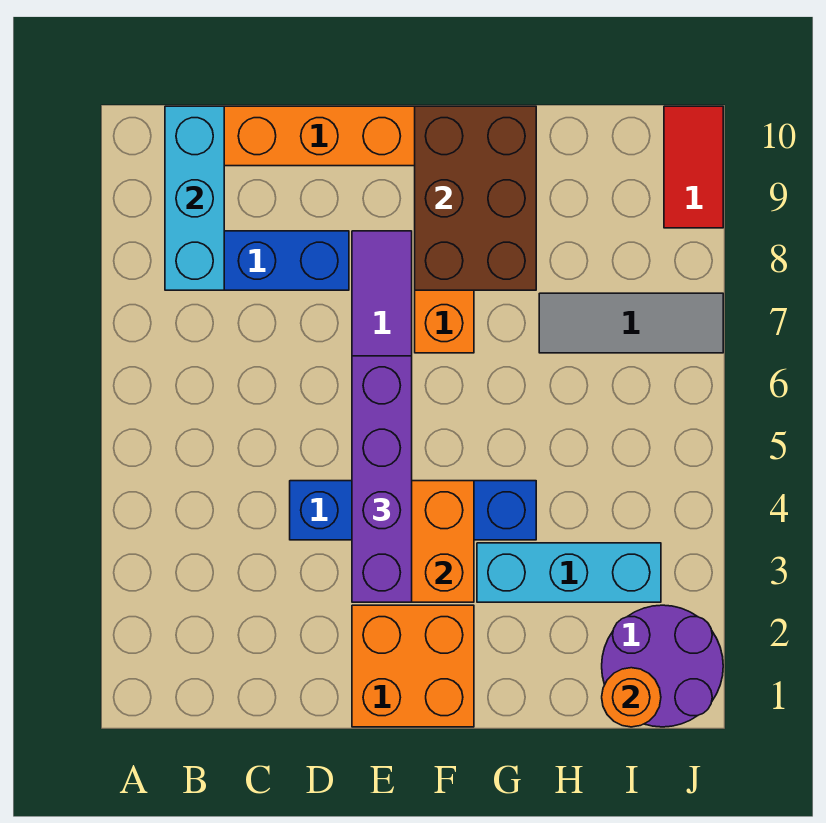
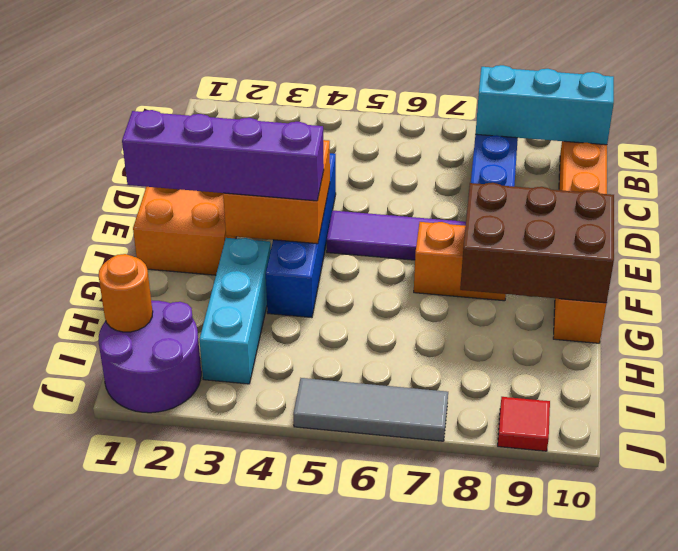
purple 1x4 brick [352,356,412,602] -> purple 1x4 brick moved to [122,110,324,201]
grey 1x3 tile [539,293,723,353] -> grey 1x3 tile turned to [293,378,448,441]
red 1x2 tile [664,106,723,228] -> red 1x1 tile [498,397,550,451]

